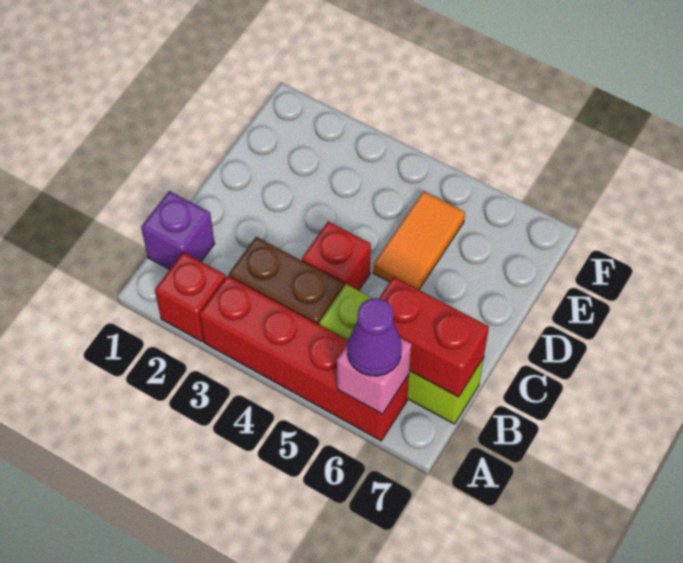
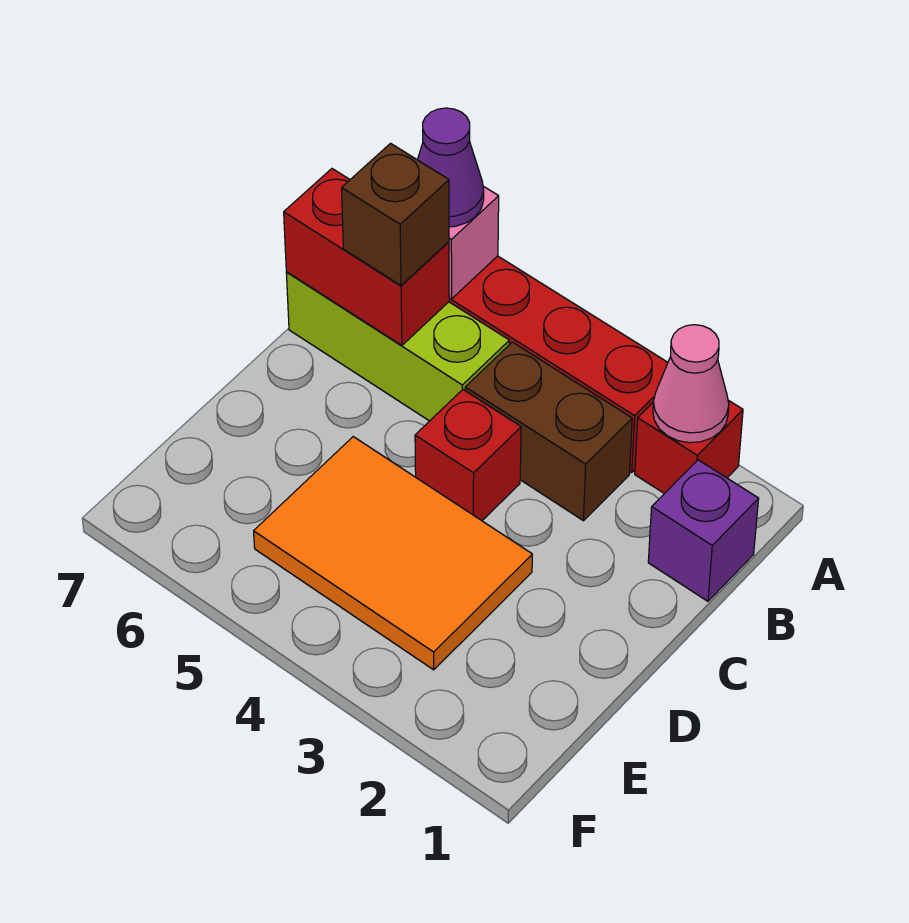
none -> pink 1x1 cone [653,325,729,443]
none -> brown 1x1 brick [342,143,449,285]
orange 1x2 tile [373,191,465,290] -> orange 2x3 tile [254,437,532,670]

